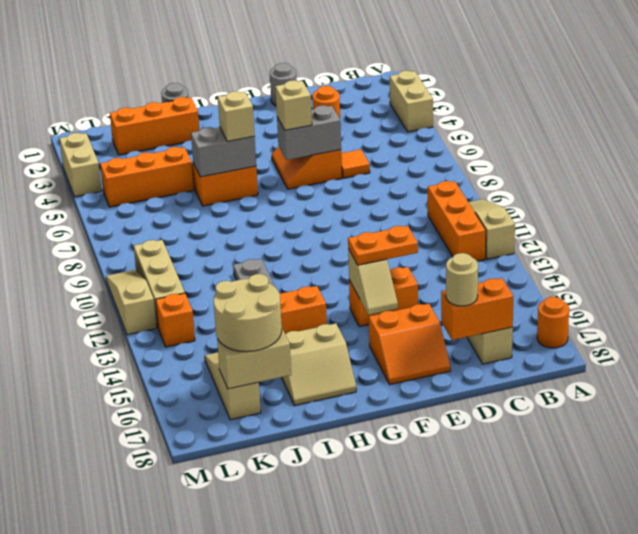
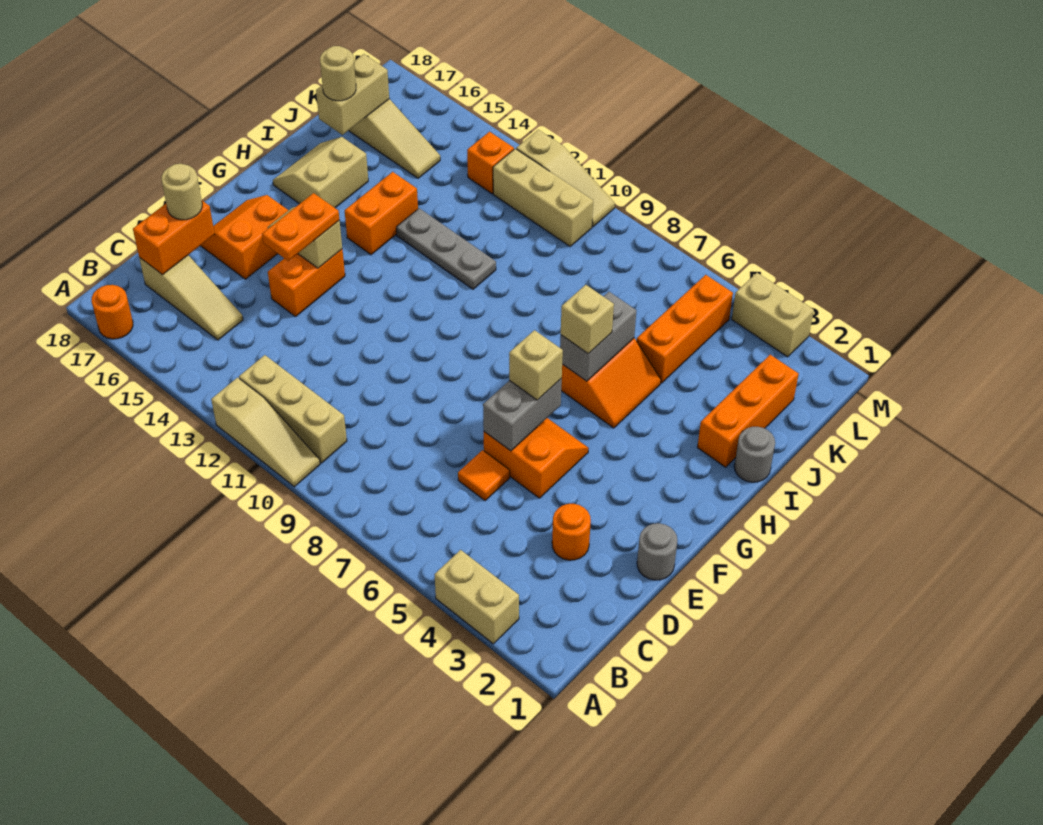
orange 1x3 brick [428,181,486,261] -> tan 1x3 brick [239,355,347,463]
tan 2x2 round brick [214,274,282,352] -> tan 1x1 round brick [320,46,356,101]

